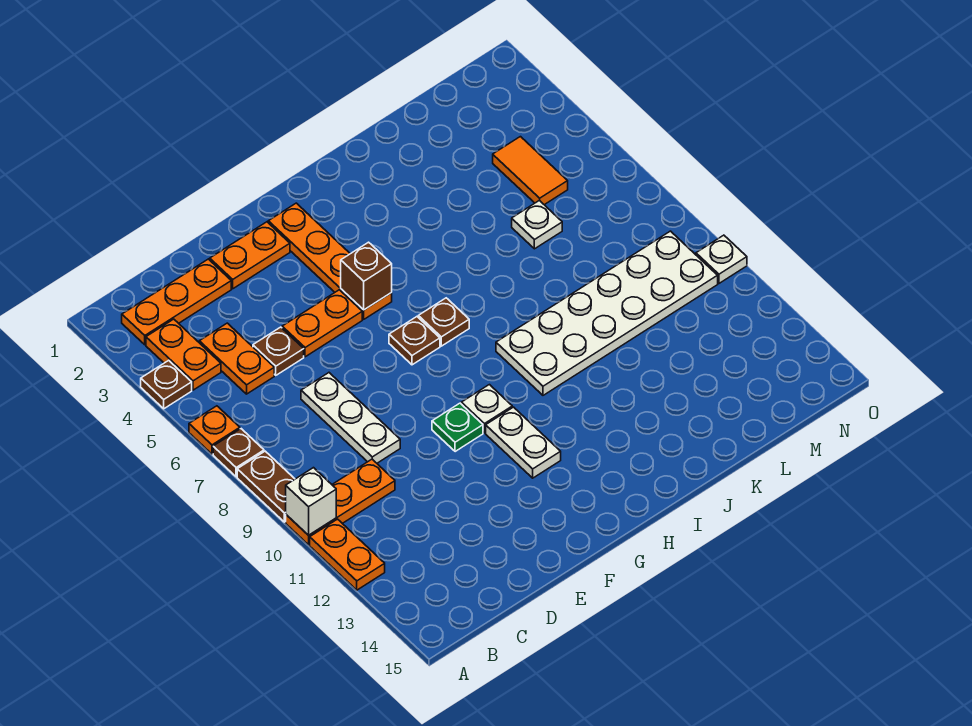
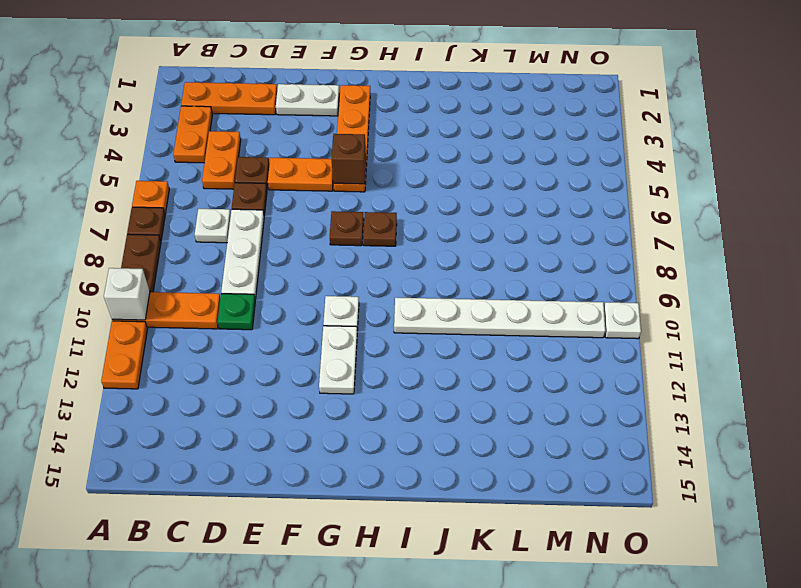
brown 1x1 plate [141,360,192,409] -> brown 1x1 plate moved to [232,183,267,215]
orange 1x2 plate [210,222,290,289] -> white 1x2 plate [276,84,339,116]
green 1x1 plate [432,403,483,452] -> green 1x1 plate moved to [218,294,255,330]
white 2x6 plate [496,231,718,395] -> white 1x6 plate [394,297,605,338]
white 1x1 plate [512,200,562,249] -> white 1x1 plate moved to [195,209,231,243]
orange 1x2 tile [493,137,568,205] -> none

